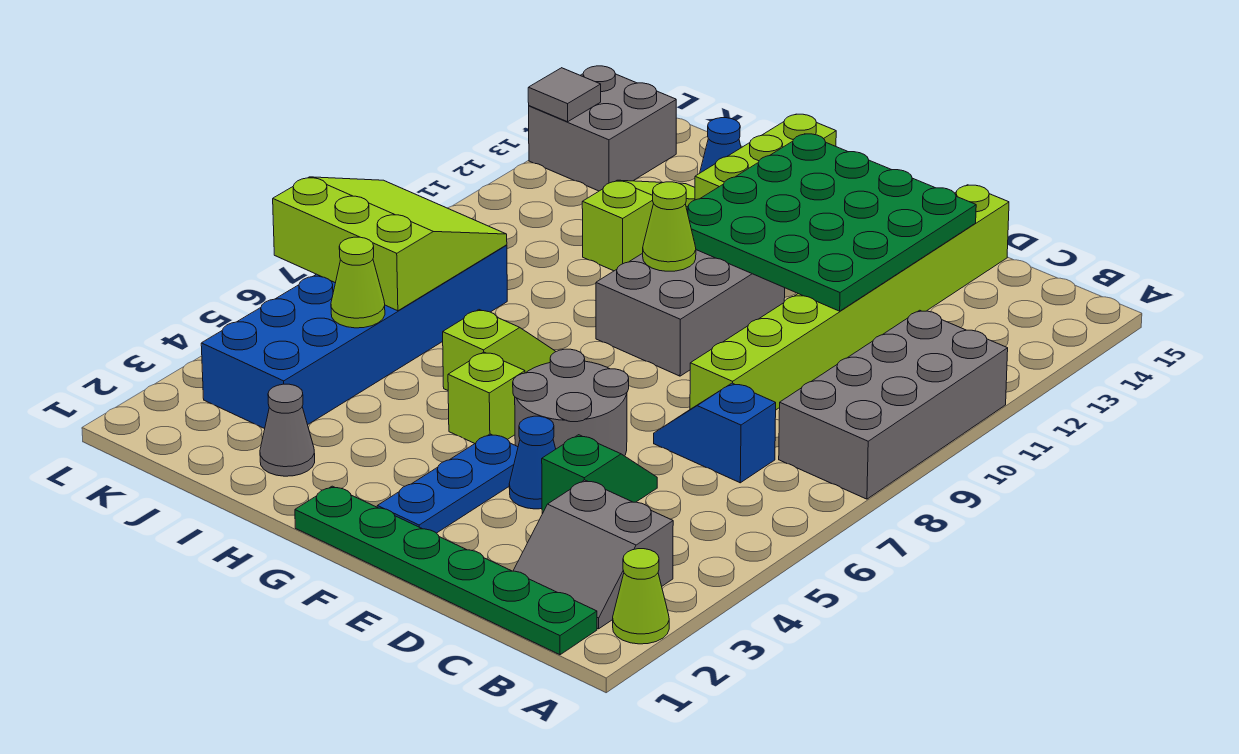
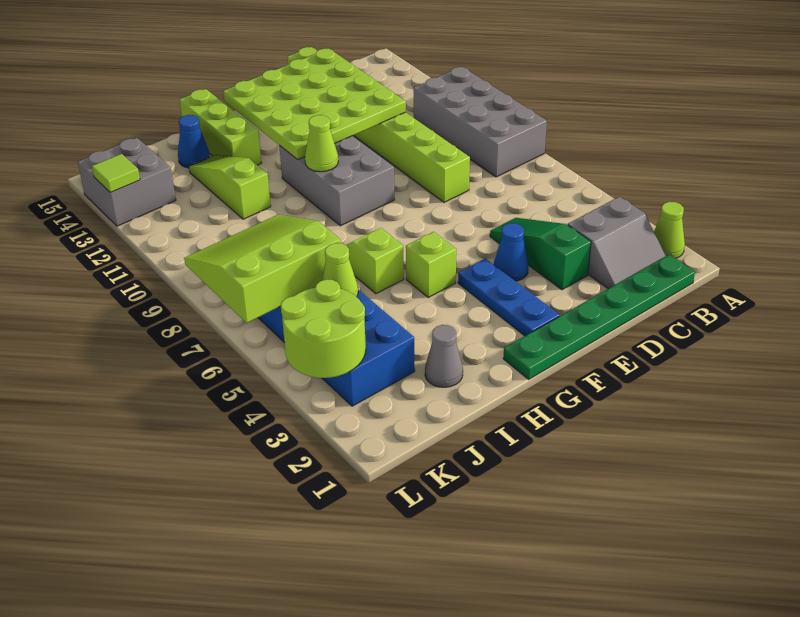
blue 1x2 slope [654,383,776,483] -> none
green 1x2 slope [542,435,657,514] -> green 1x3 slope [490,218,591,290]
green 4x4 plate [686,134,976,311] -> lime 4x4 plate [223,49,406,160]
grey 2x2 round brick [513,349,629,456] -> none
none -> lime 2x2 round brick [281,279,366,378]
grey 1x1 tile [528,68,601,122] -> lime 1x1 tile [92,154,140,192]

